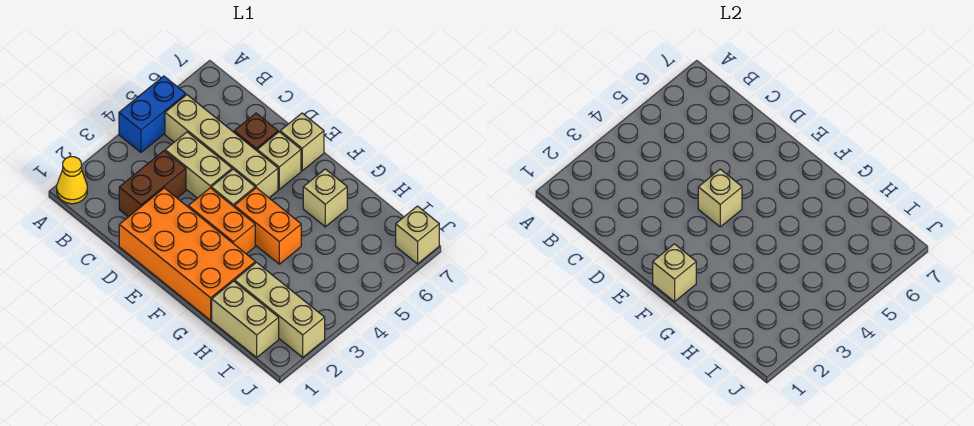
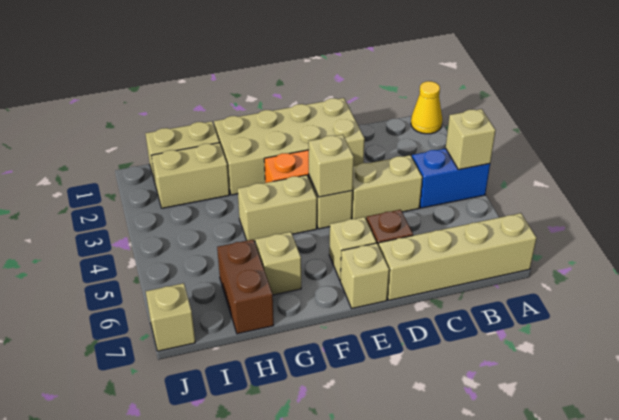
blue 1x2 brick [119,76,186,152] -> blue 1x2 brick turned to [412,148,490,208]
tan 1x4 brick [165,95,278,198] -> tan 1x4 brick moved to [379,213,537,300]
brown 1x2 brick [119,151,186,217] -> brown 1x2 brick moved to [217,240,274,334]
orange 2x4 brick [119,188,255,320] -> tan 2x4 brick [214,98,365,195]
tan 1x1 brick [653,244,696,302] -> tan 1x1 brick moved to [446,109,496,170]
orange 1x2 brick [234,188,301,264] -> tan 1x2 brick [238,175,317,242]
tan 1x3 brick [235,263,325,357] -> tan 1x2 brick [151,143,229,208]

